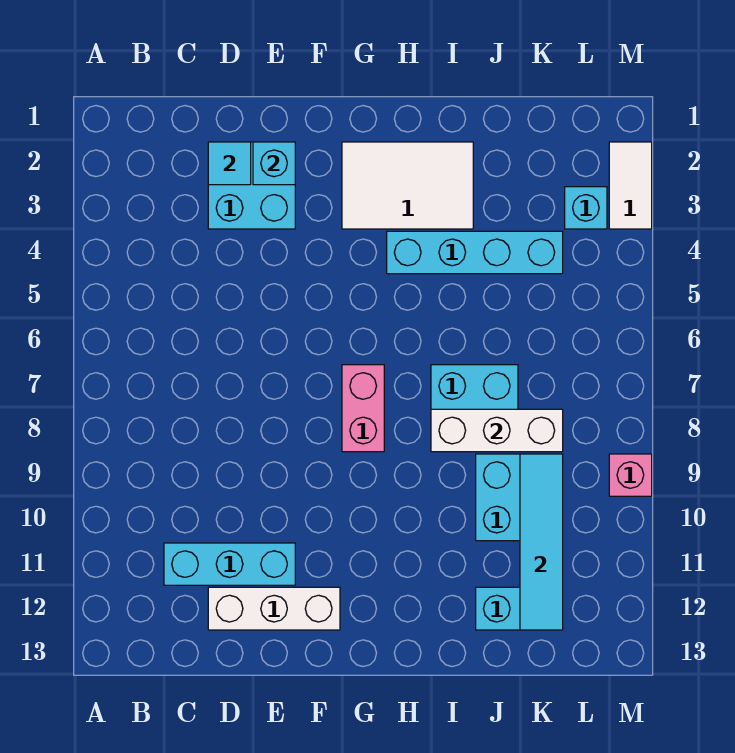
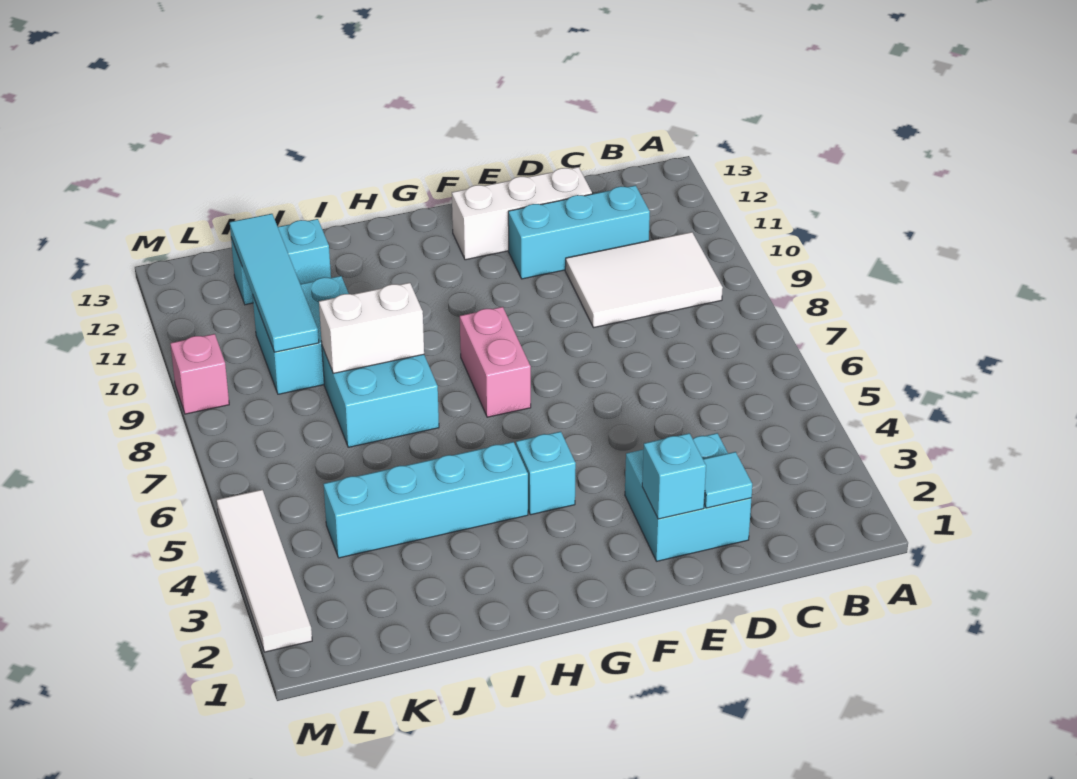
white 2x3 tile [342,142,473,229] -> white 2x3 tile moved to [565,232,723,328]
white 1x3 brick [431,409,563,452] -> white 1x2 brick [319,283,424,373]
cyan 1x1 brick [565,187,607,229] -> cyan 1x1 brick moved to [516,432,576,515]
white 1x2 tile [609,142,652,229] -> white 1x4 tile [217,490,312,652]

